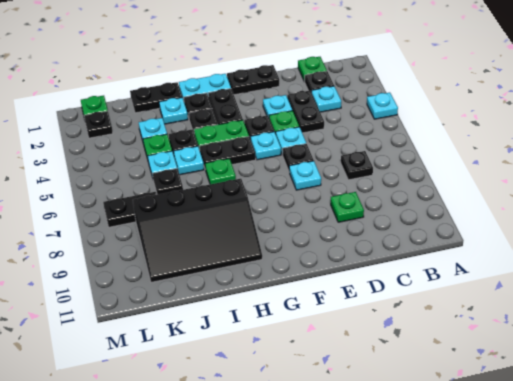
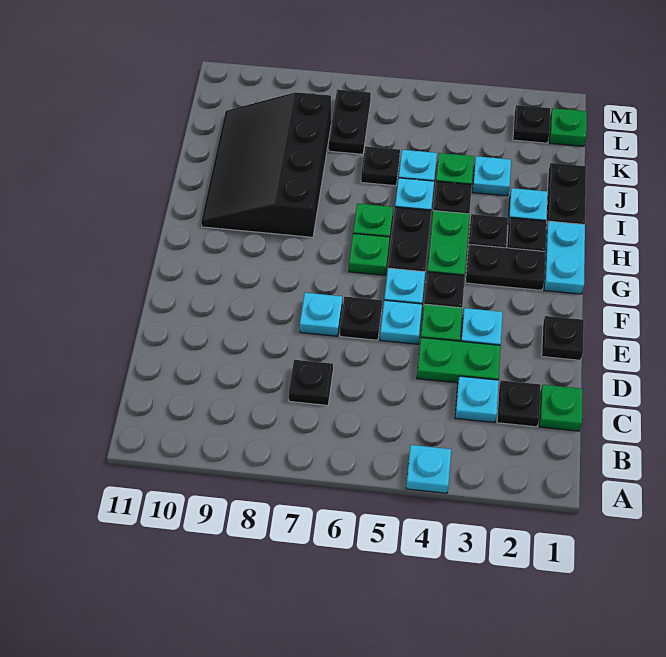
black 1x2 plate [287,91,324,133] -> green 1x2 plate [417,338,501,383]
green 1x1 plate [331,192,364,222] -> green 1x1 plate moved to [349,234,390,275]
black 1x2 plate [227,65,279,95] -> black 1x1 plate [542,316,584,360]

